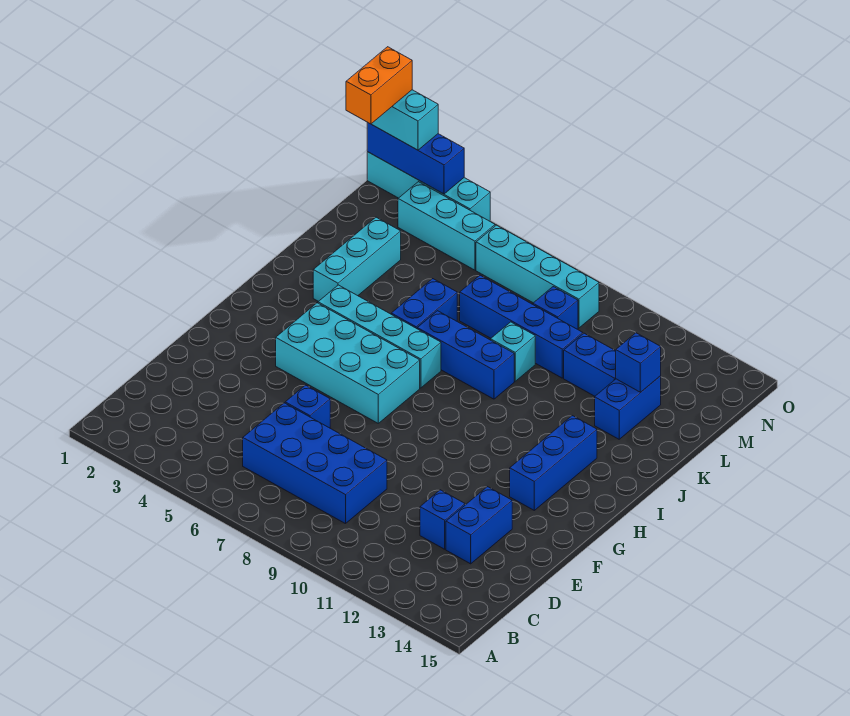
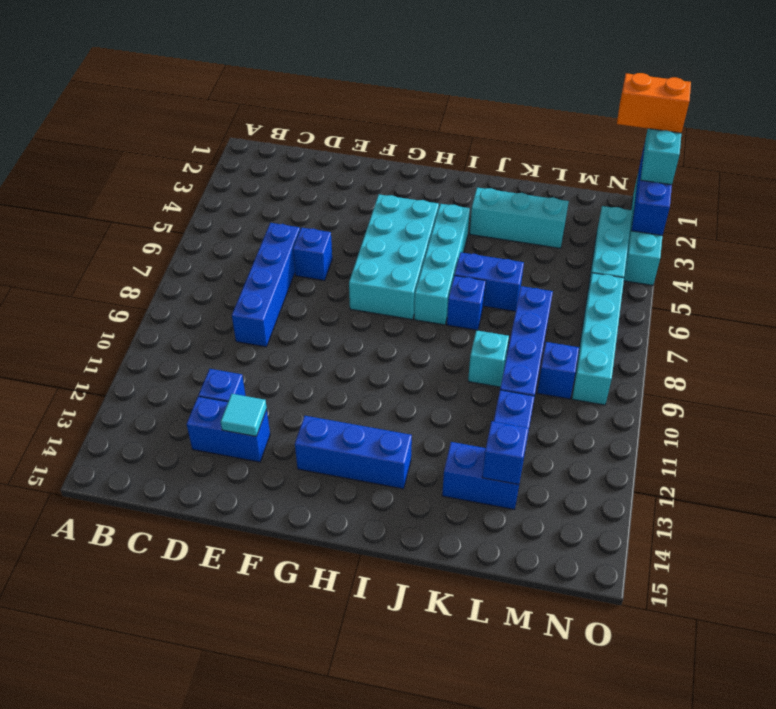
blue 2x4 brick [243,403,387,524] -> blue 1x4 brick [232,223,300,347]
none -> cyan 1x1 tile [221,394,267,436]
blue 1x3 brick [417,311,514,399] -> blue 1x1 brick [447,276,486,330]

